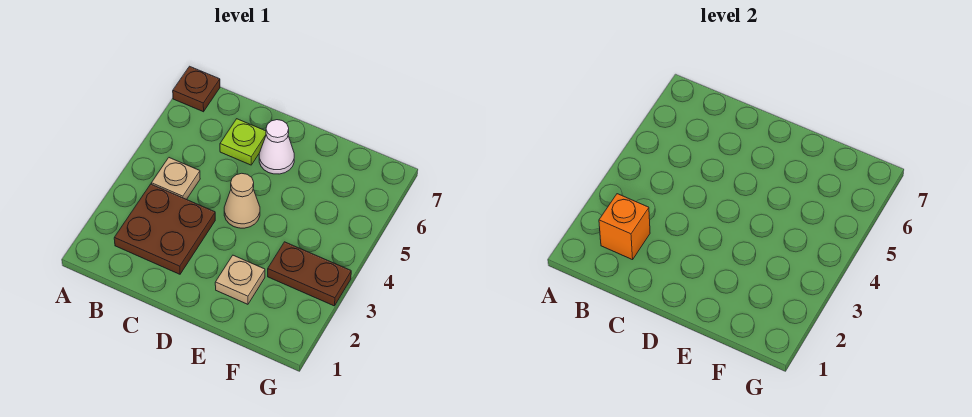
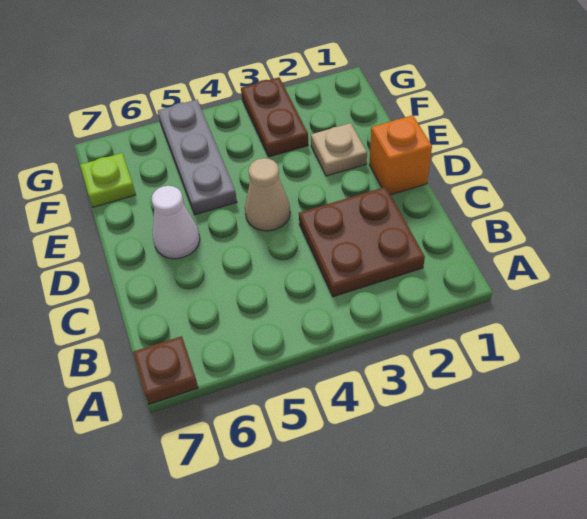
orange 1x1 brick [599,194,650,260] -> orange 1x1 brick moved to [369,115,432,195]
tan 1x1 plate [151,158,200,200] -> none
lime 1x1 plate [220,119,266,165] -> lime 1x1 plate moved to [80,153,136,207]
none -> grey 1x3 plate [158,100,237,215]

